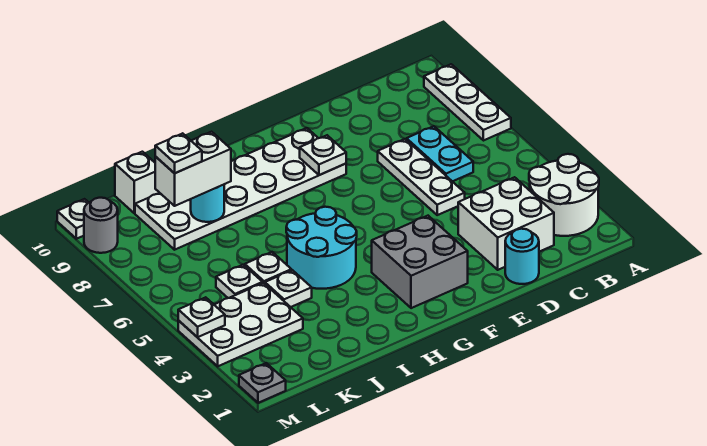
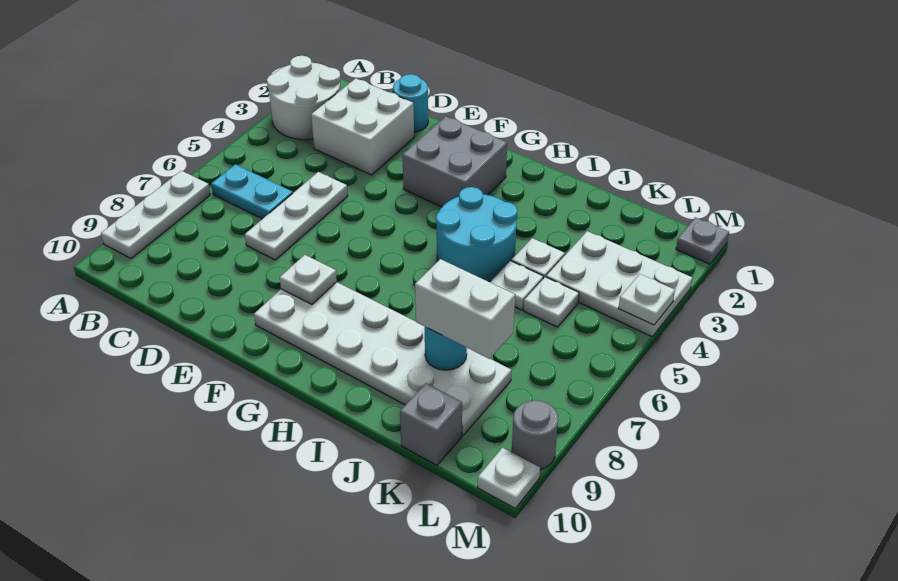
cyan 1x2 plate [407,126,473,181] -> cyan 1x2 plate turned to [211,164,293,219]
white 1x1 plate [155,133,202,173] -> none
white 1x1 brick [115,152,159,213] -> grey 1x1 brick [400,383,462,465]

